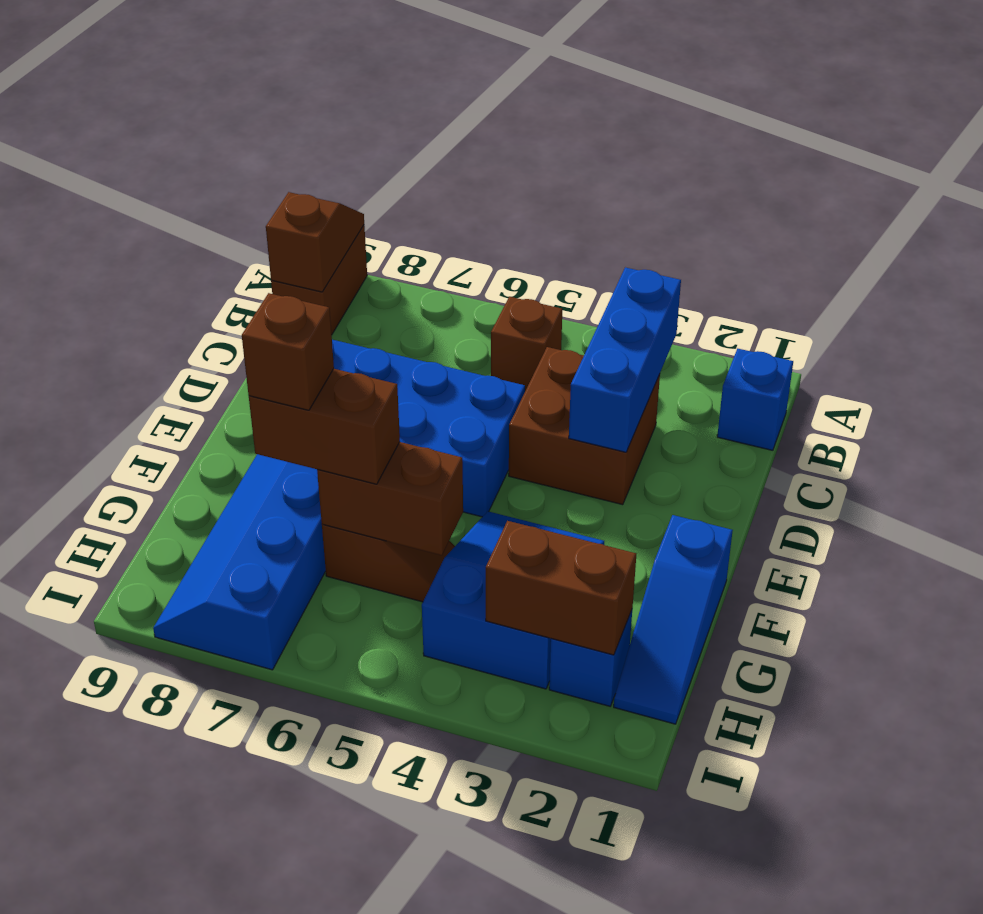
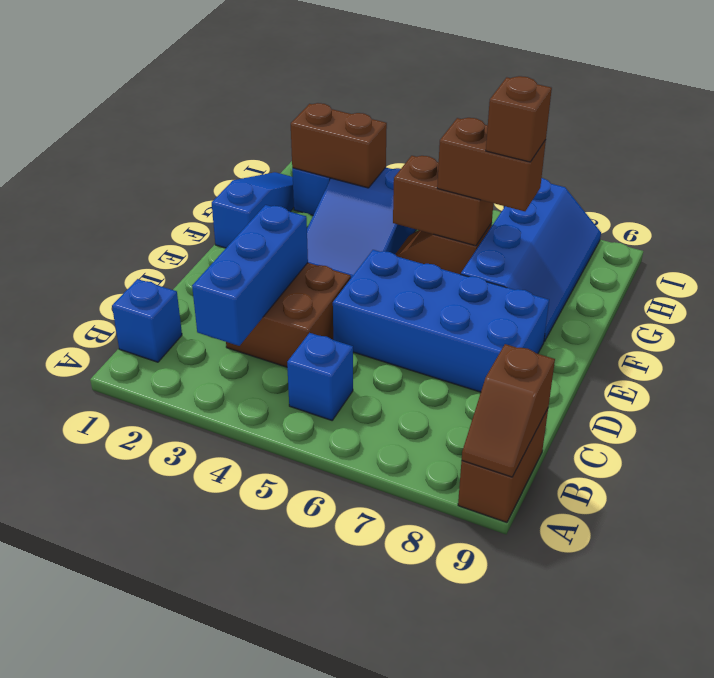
brown 1x1 brick [491,297,562,391] -> blue 1x1 brick [287,333,353,420]

